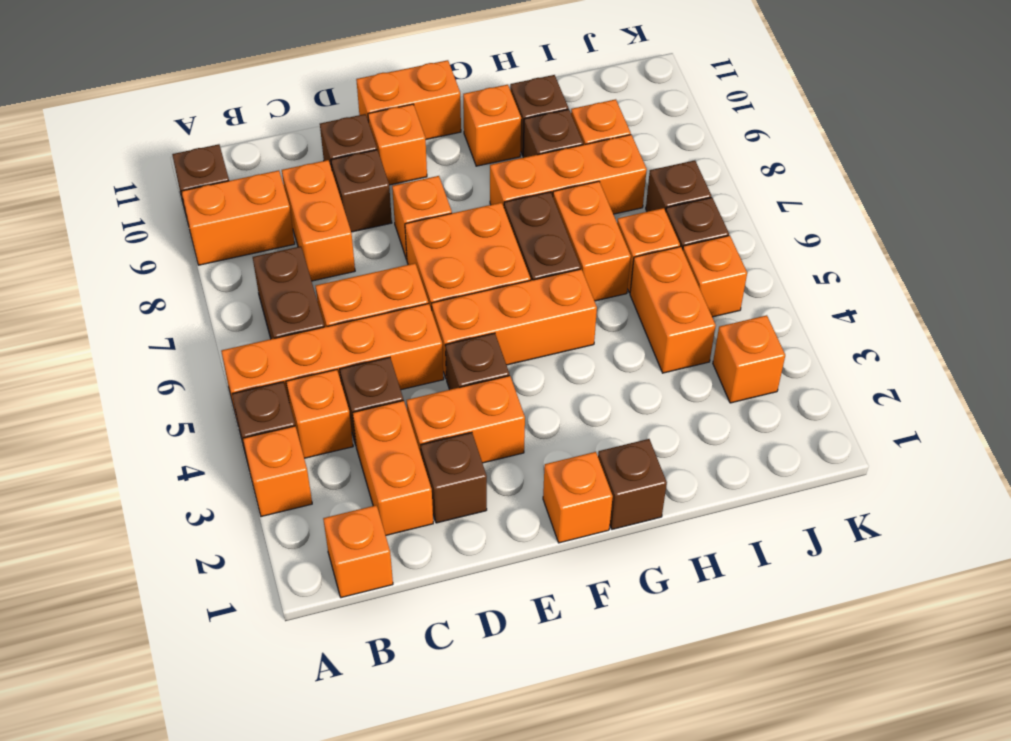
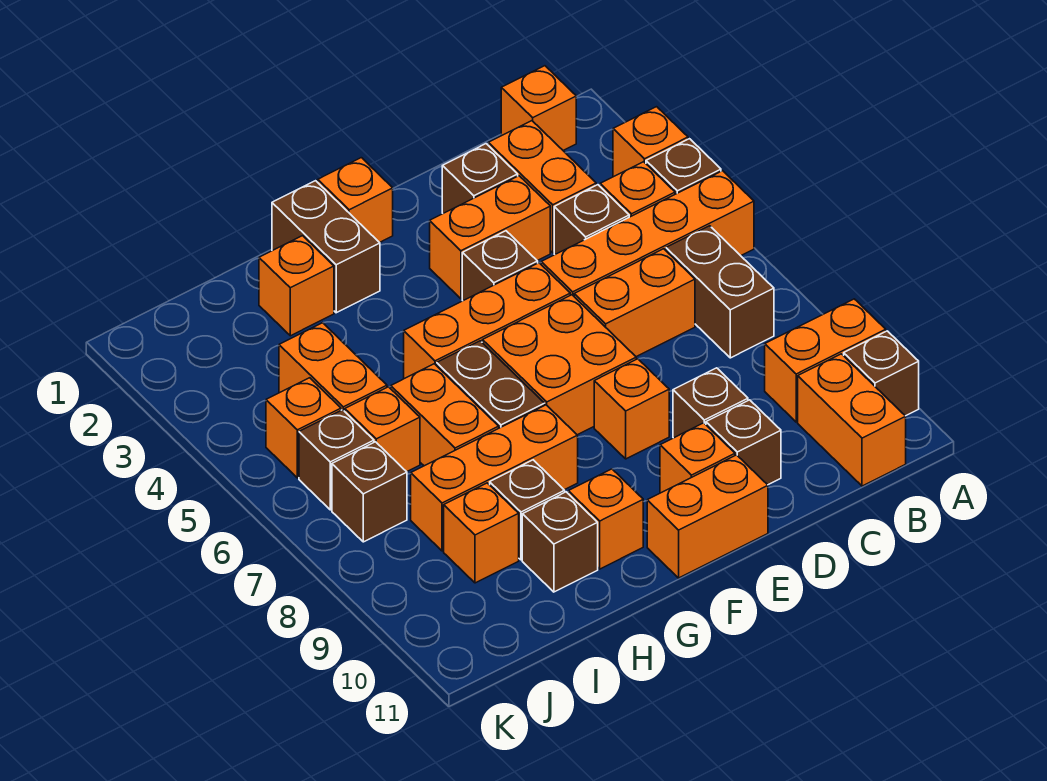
orange 1x2 brick [282,160,355,281] -> orange 1x2 brick moved to [798,354,906,486]
brown 1x1 brick [598,439,667,529] -> brown 1x2 brick [272,181,380,313]
orange 1x1 brick [713,315,785,403] -> orange 1x1 brick moved to [259,236,334,336]

